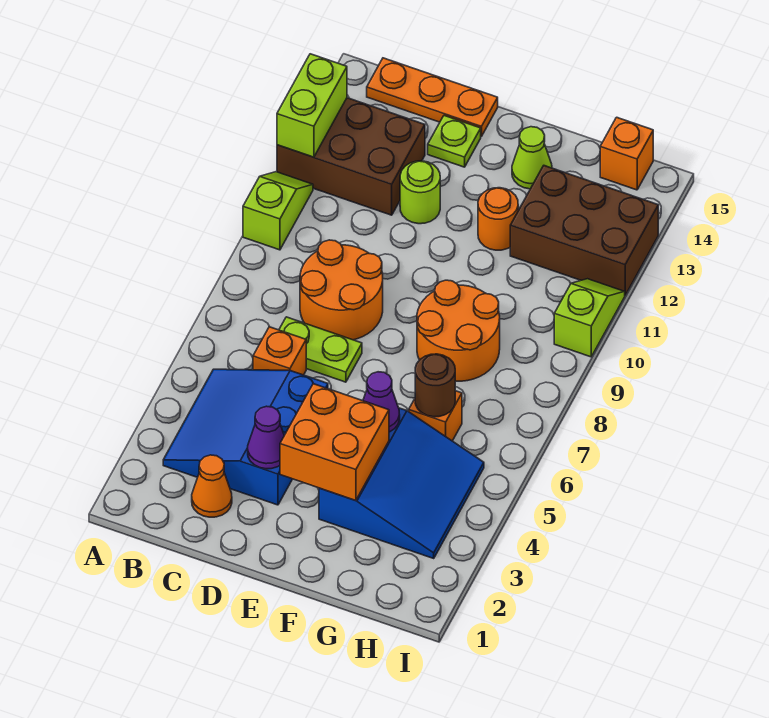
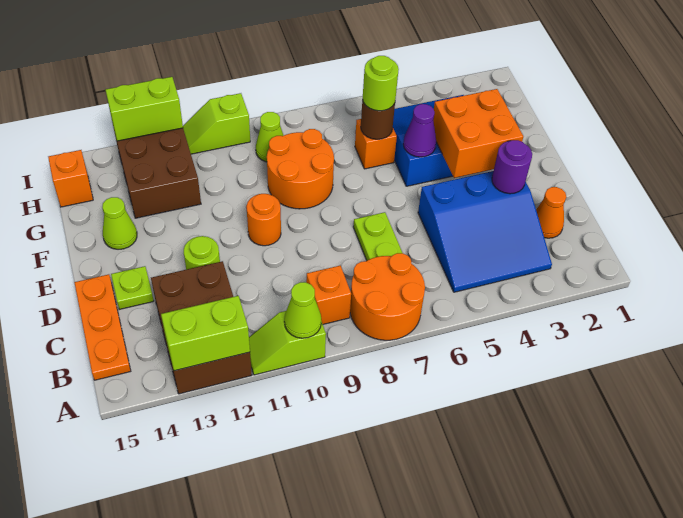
none -> lime 1x1 cone [284,282,321,338]
orange 1x1 brick [253,327,306,375] -> orange 1x1 brick moved to [306,266,351,324]
orange 2x2 round brick [300,240,383,340] -> orange 2x2 round brick moved to [350,253,425,340]
purple 1x1 cone [248,406,284,469] -> purple 1x1 round brick [492,140,532,194]
orange 1x1 round brick [478,188,518,250] -> orange 1x1 round brick moved to [246,194,281,246]
none -> lime 1x1 round brick [363,56,399,111]
none -> lime 1x1 cone [256,112,284,162]
none -> lime 1x2 brick [106,77,183,141]

